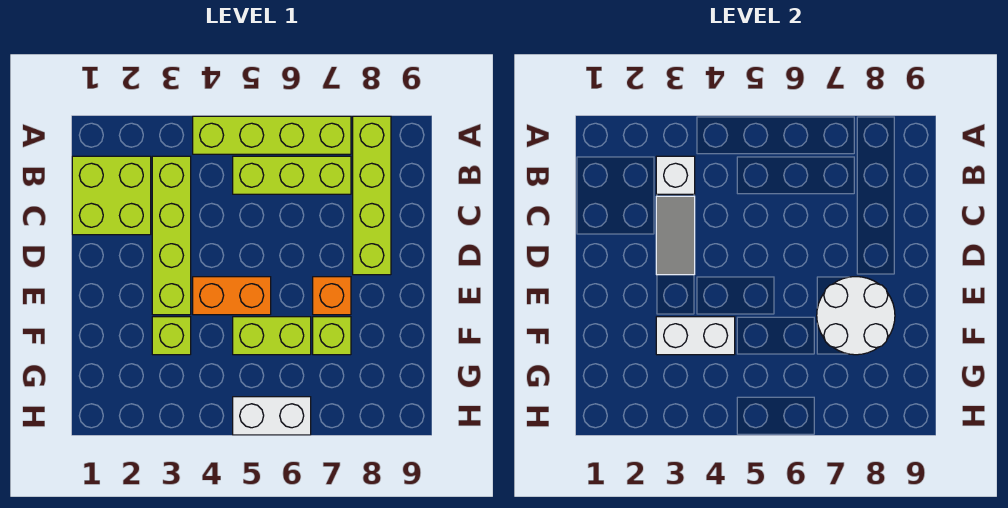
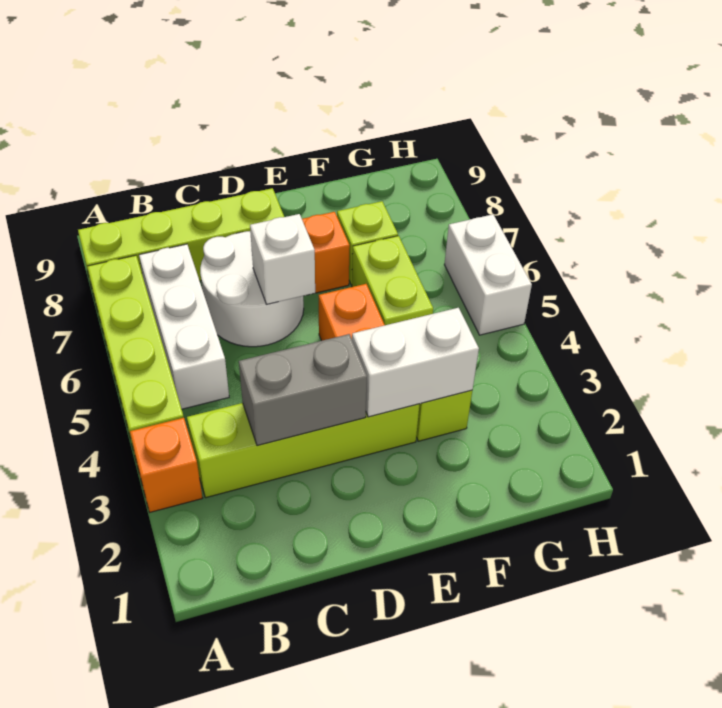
none -> orange 1x1 brick [130,418,202,512]
lime 2x2 brick [72,156,151,235] -> none
white 1x1 brick [656,156,695,194] -> white 1x1 brick moved to [250,214,315,304]
lime 1x3 brick [233,156,351,194] -> white 1x3 brick [139,244,229,409]
grey 1x2 tile [656,196,695,275] -> grey 1x2 brick [239,334,367,446]
white 2x2 round brick [817,277,895,355] -> white 2x2 round brick moved to [200,231,304,347]
white 1x2 brick [656,317,735,355] -> white 1x2 brick turned to [352,308,479,417]

